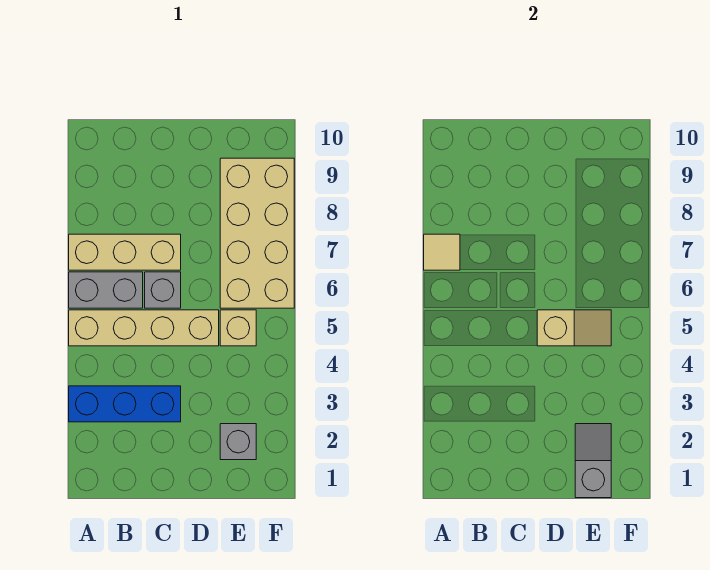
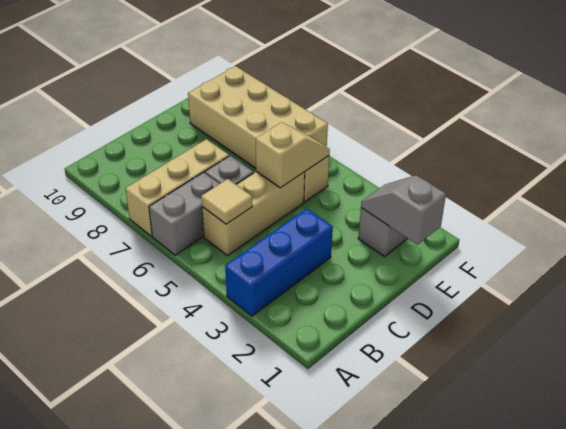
tan 1x4 brick [69,310,219,346] -> tan 1x3 brick [202,172,305,256]
tan 1x1 tile [424,234,460,270] -> tan 1x1 tile moved to [201,179,252,224]

